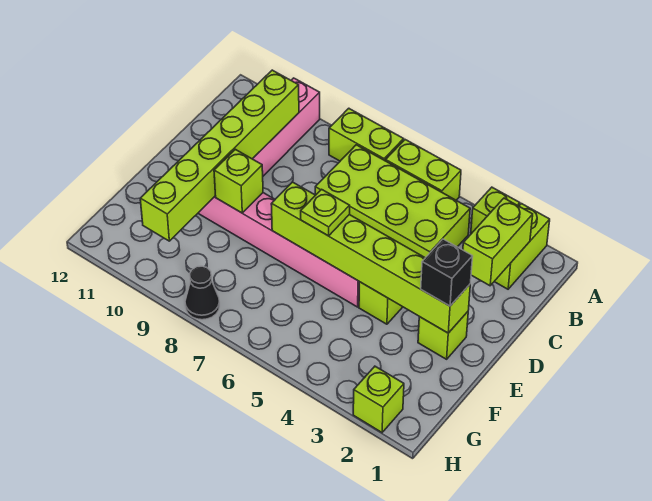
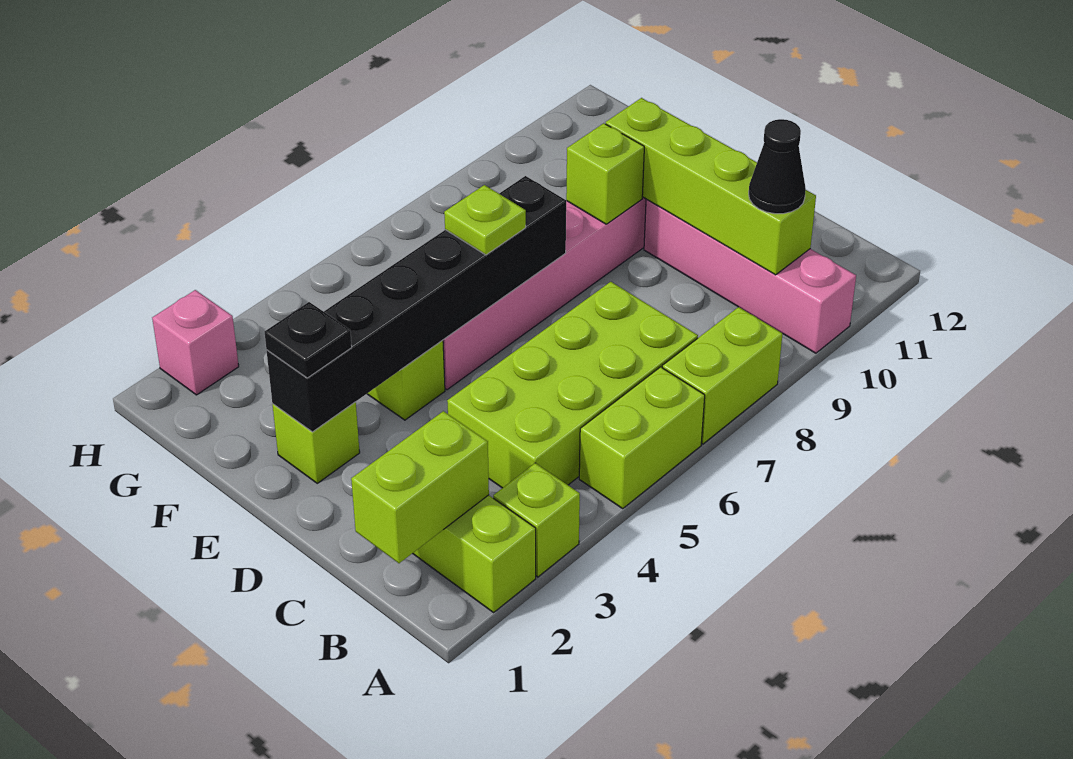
lime 1x2 brick [463,198,533,286] -> lime 1x2 brick turned to [351,411,489,563]
lime 1x6 brick [140,70,299,241] -> lime 1x4 brick [606,98,816,275]
lime 1x6 brick [271,182,470,333] -> black 1x6 brick [267,176,566,432]
black 1x1 brick [421,239,473,306] -> black 1x1 plate [265,302,352,378]
lime 1x1 brick [353,366,404,432] -> pink 1x1 brick [152,290,239,395]
black 1x1 cone [185,266,220,320] -> black 1x1 cone moved to [749,119,806,214]

